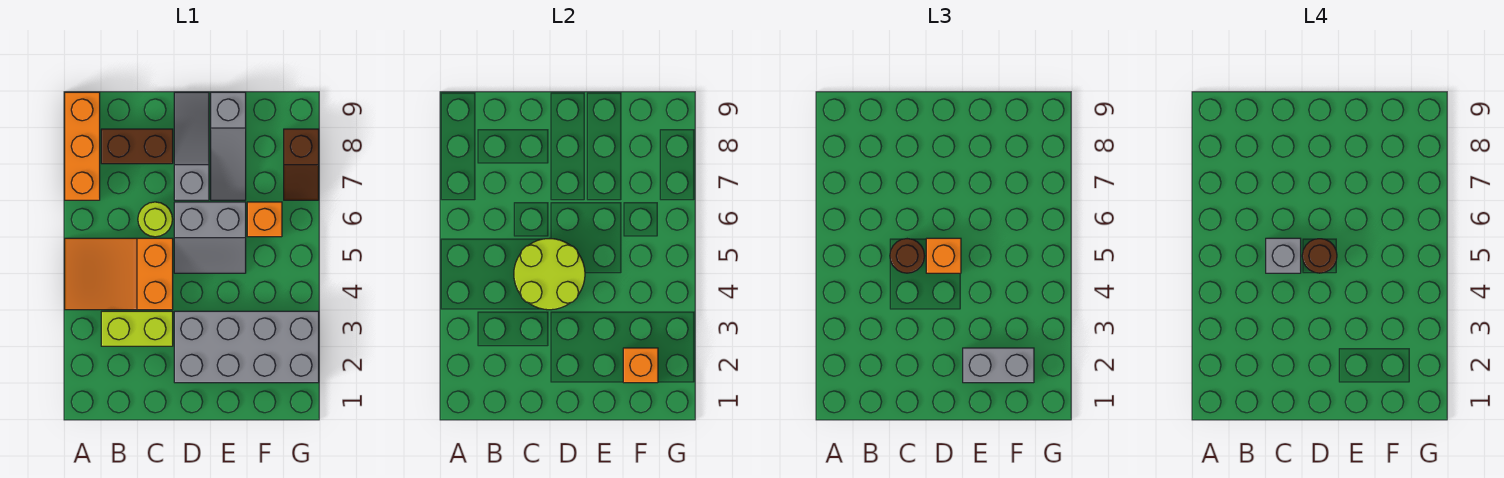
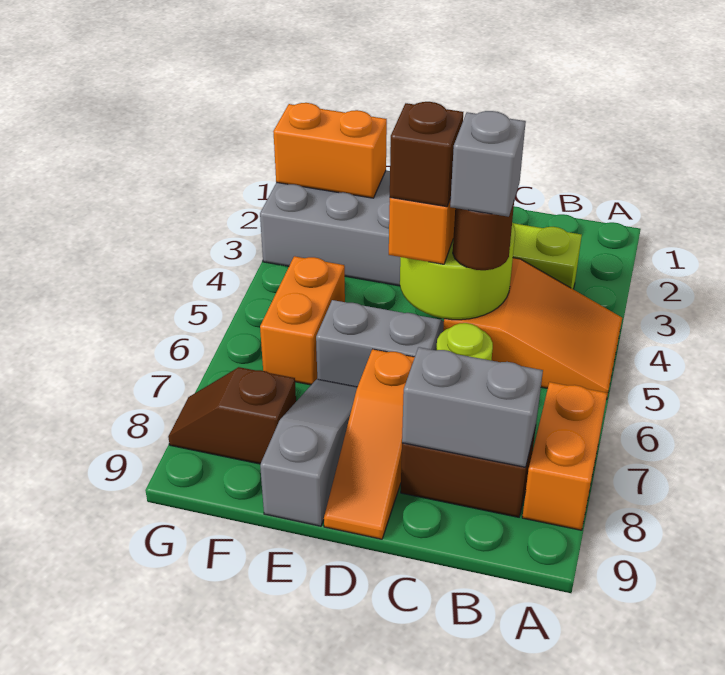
orange 1x3 brick [65,92,100,200] -> orange 1x2 brick [522,382,607,530]
brown 1x1 round brick [1302,239,1337,273] -> brown 1x1 brick [390,102,463,207]
grey 1x3 slope [174,92,209,200] -> orange 1x3 slope [324,349,415,539]
grey 1x2 brick [963,348,1034,383] -> grey 1x2 brick moved to [402,347,543,467]
orange 1x1 brick [623,348,658,383] -> orange 1x2 brick [273,103,387,198]
orange 1x1 brick [247,202,282,237] -> orange 1x2 brick [260,256,345,385]
brown 1x2 slope [284,129,319,200] -> brown 1x2 slope turned to [168,367,296,464]

